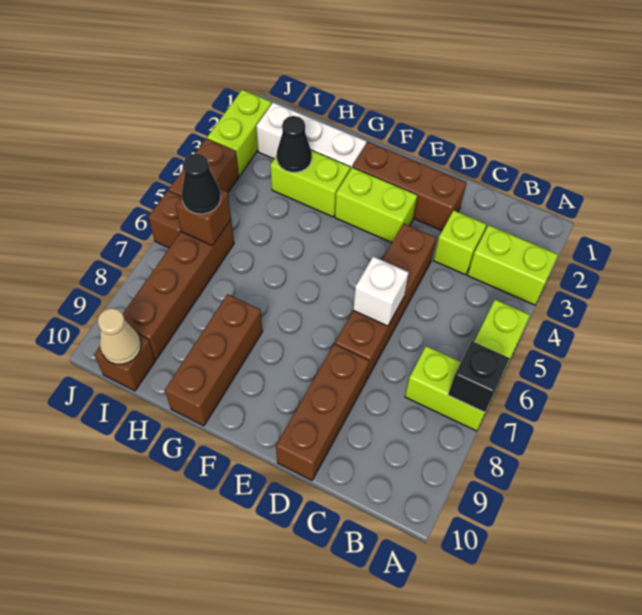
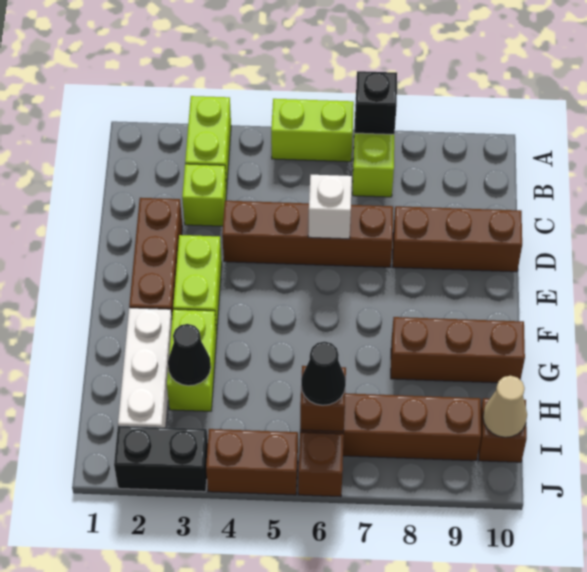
lime 1x2 brick [207,90,271,176] -> black 1x2 brick [114,426,208,492]

